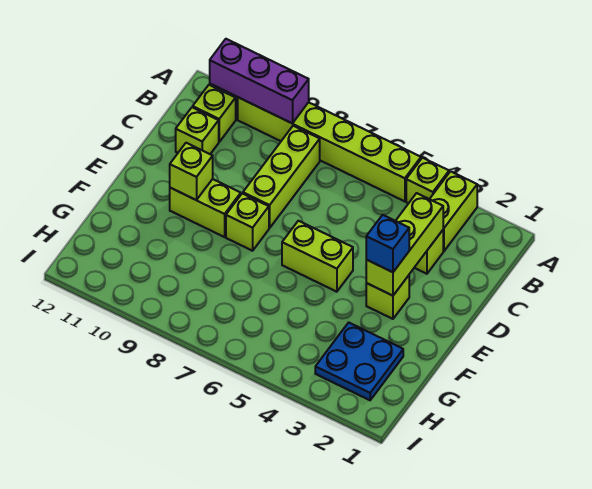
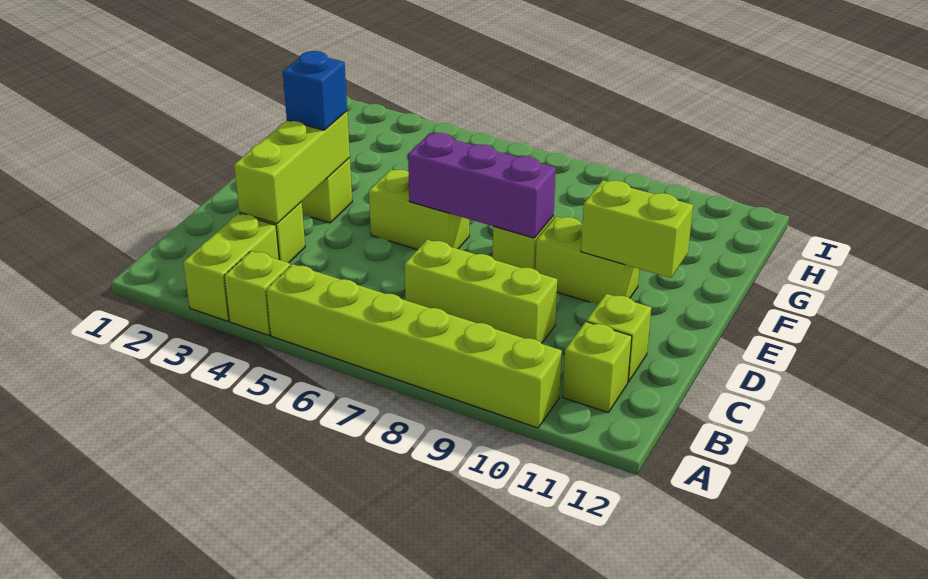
purple 1x3 brick [210,39,309,123] -> purple 1x3 brick moved to [408,133,556,238]
lime 1x3 brick [243,126,320,228] -> lime 1x3 brick turned to [404,240,557,343]
lime 1x1 brick [170,143,213,200] -> lime 1x2 brick [581,180,693,278]
blue 2x2 plate [315,323,403,400] -> none

